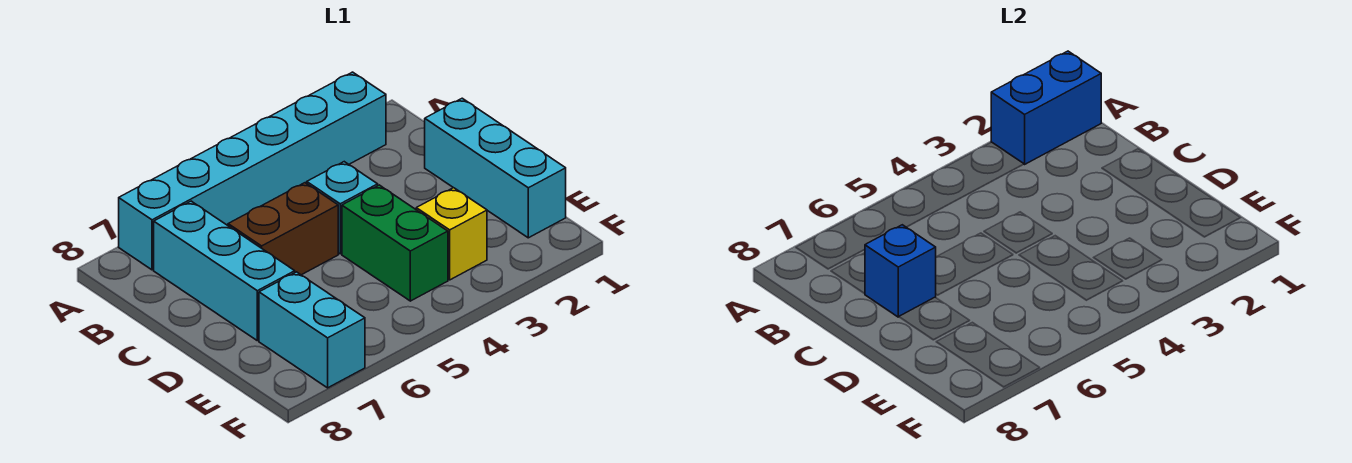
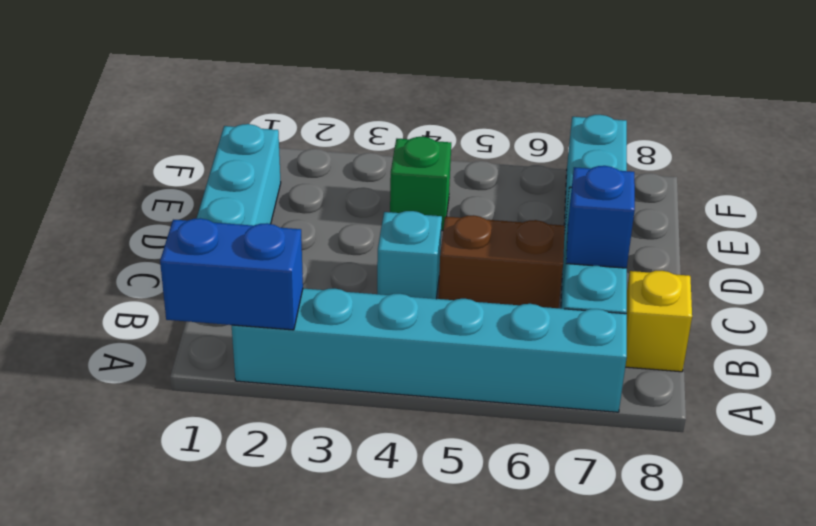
green 1x2 brick [342,185,448,301] -> green 1x1 brick [390,137,451,231]
yellow 1x1 brick [416,188,487,280] -> yellow 1x1 brick moved to [625,271,692,372]

